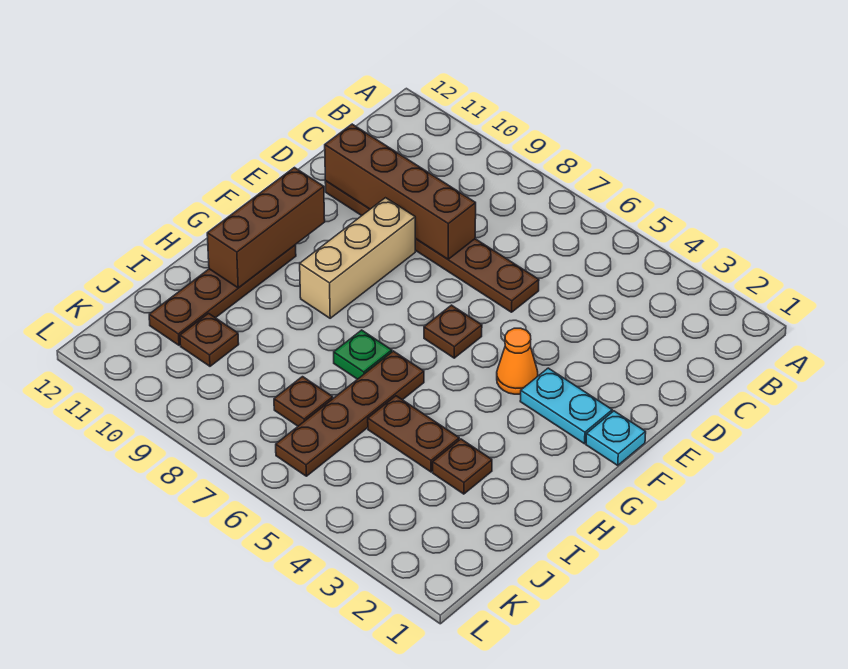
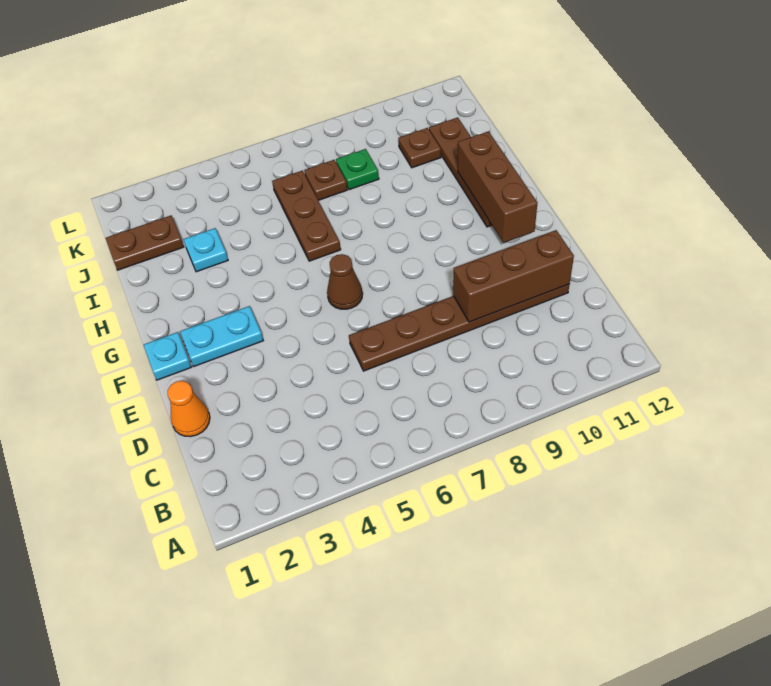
brown 1x4 brick [325,124,476,259] -> brown 1x3 brick [453,230,574,322]
tan 1x3 brick [300,198,415,318] -> none
orange 1x1 cone [497,328,538,394] -> orange 1x1 cone moved to [168,381,210,437]
brown 1x1 plate [424,305,482,358] -> brown 1x1 cone [327,254,363,309]
brown 1x4 plate [276,351,424,476] -> brown 1x3 plate [272,171,341,261]
green 1x1 plate [334,330,392,379] -> green 1x1 plate moved to [336,149,379,190]
brown 1x1 plate [433,439,492,494] -> cyan 1x1 plate [183,228,228,272]
brown 1x2 plate [368,396,459,472] -> brown 1x2 plate moved to [105,215,184,270]

